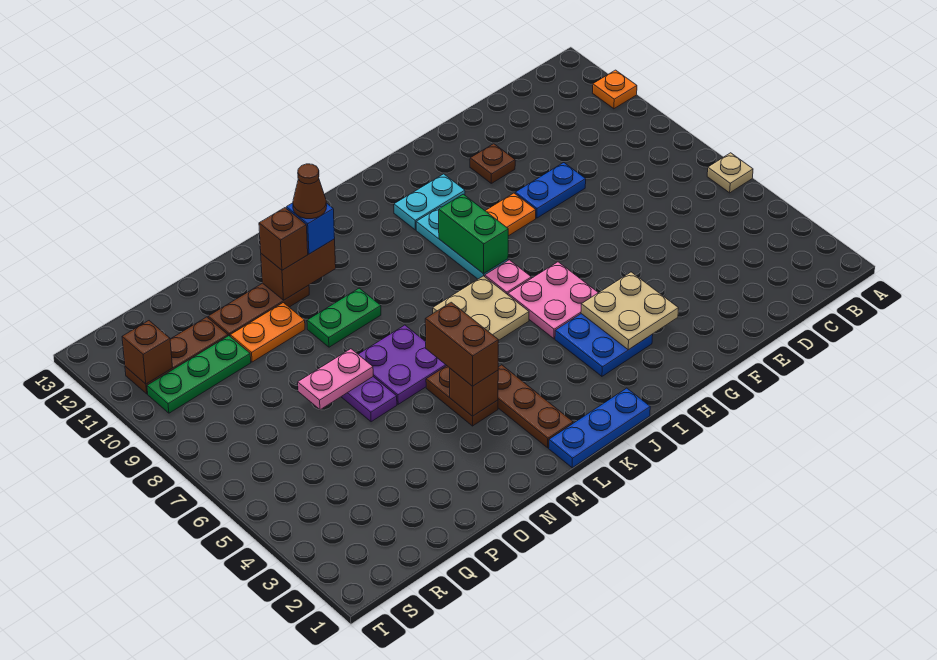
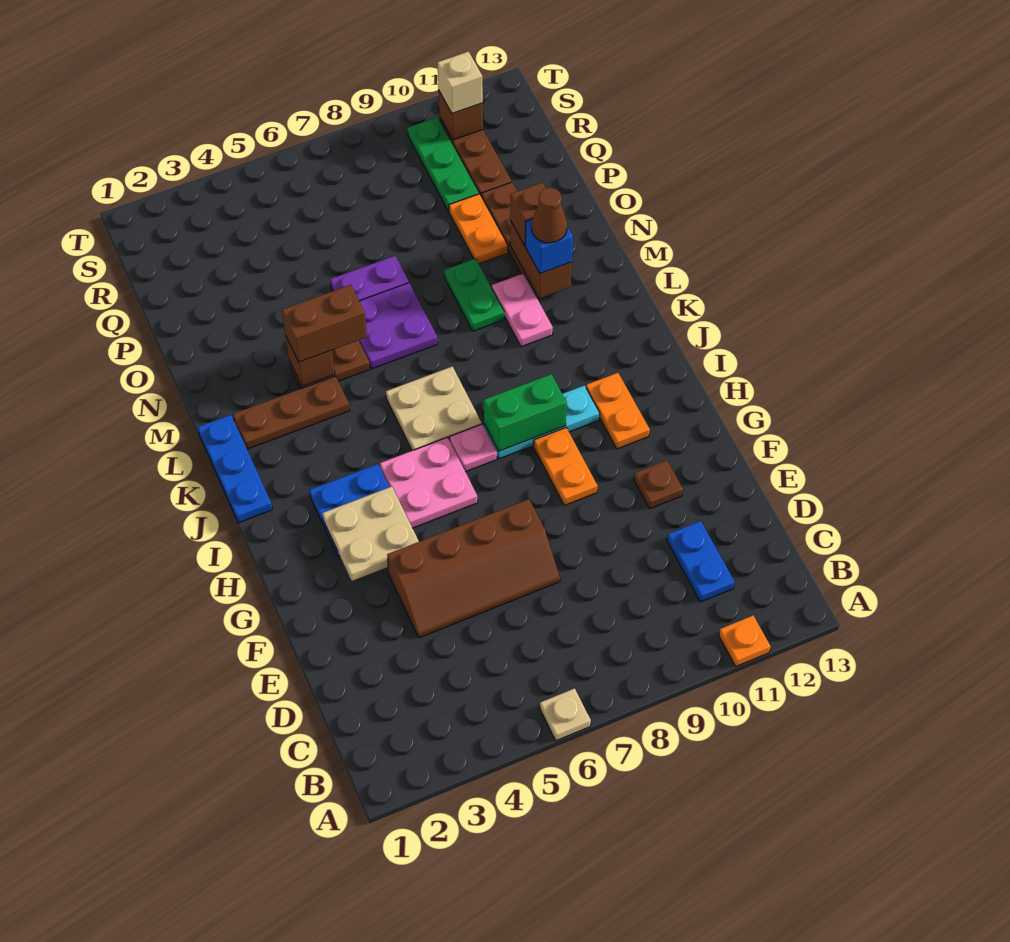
none -> brown 2x4 slope [387,499,560,638]
blue 1x2 plate [515,163,586,218] -> blue 1x2 plate moved to [667,521,735,602]
cyan 1x2 plate [394,174,465,230] -> orange 1x2 plate [586,373,650,449]
pink 1x2 plate [298,349,373,410] -> pink 1x2 plate moved to [492,274,553,347]
none -> tan 1x1 brick [437,52,483,114]

